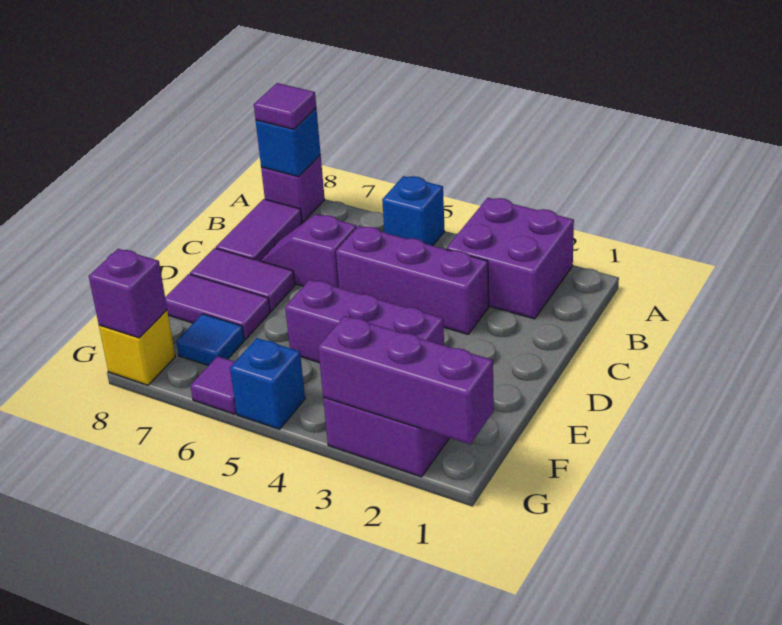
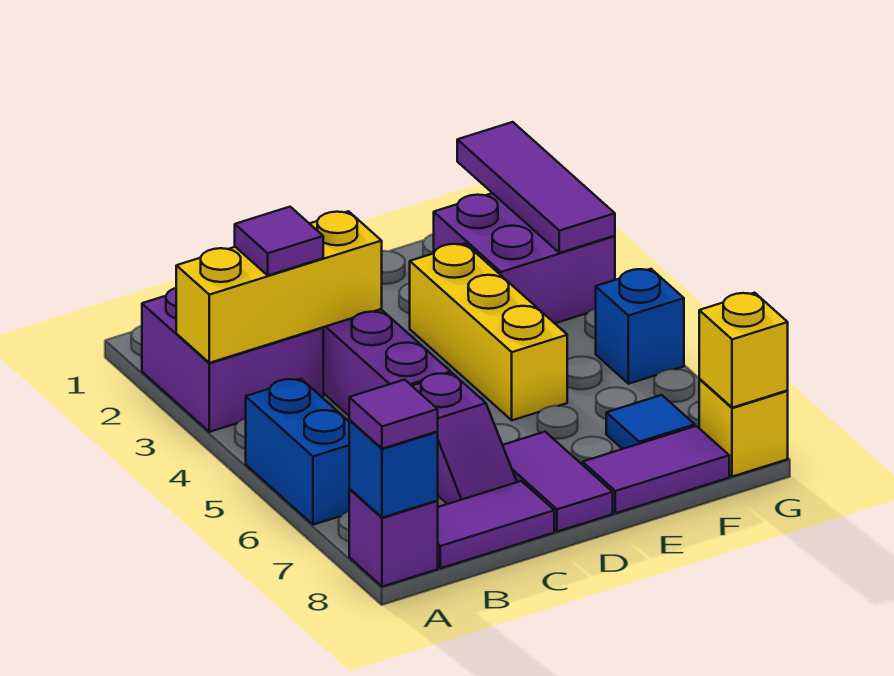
none -> yellow 1x3 brick [176,211,382,363]
blue 1x1 brick [382,176,445,246] -> blue 1x2 brick [246,379,349,525]
purple 1x3 brick [285,280,444,363] -> yellow 1x3 brick [410,244,567,420]
purple 1x2 tile [165,274,270,339] -> purple 1x2 tile turned to [583,426,729,513]
purple 1x3 brick [318,316,494,444] -> purple 1x3 tile [457,122,615,253]
purple 1x1 tile [191,356,236,414] -> purple 1x1 tile moved to [235,207,323,275]
purple 1x1 brick [89,249,167,338] -> yellow 1x1 brick [699,293,788,408]

